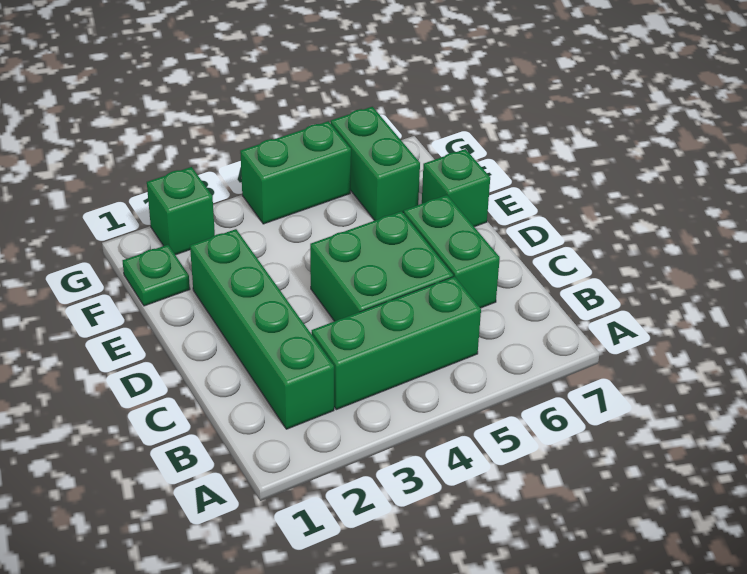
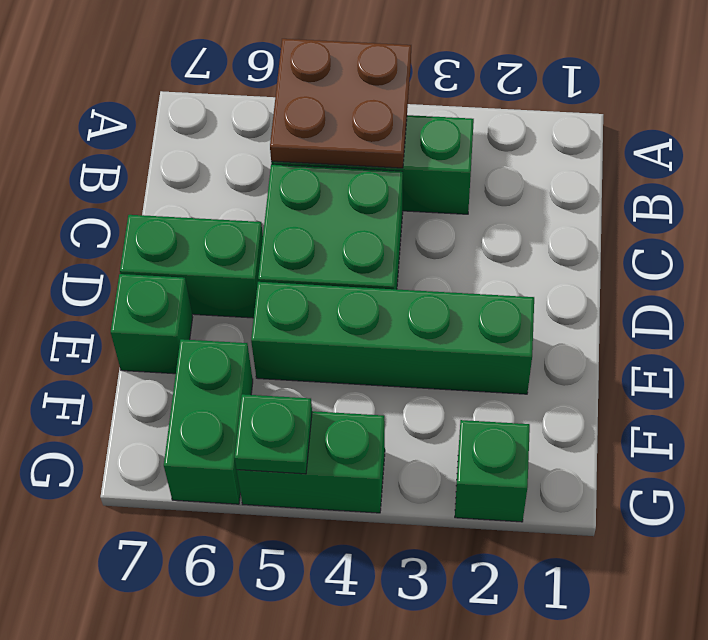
none -> brown 2x2 plate [270,39,411,168]
green 1x4 brick [190,229,334,429] -> green 1x4 brick turned to [251,282,534,394]
green 1x2 brick [404,195,500,308] -> green 1x2 brick turned to [120,215,263,318]
green 1x1 plate [122,245,190,306] -> green 1x1 plate moved to [234,394,312,474]

